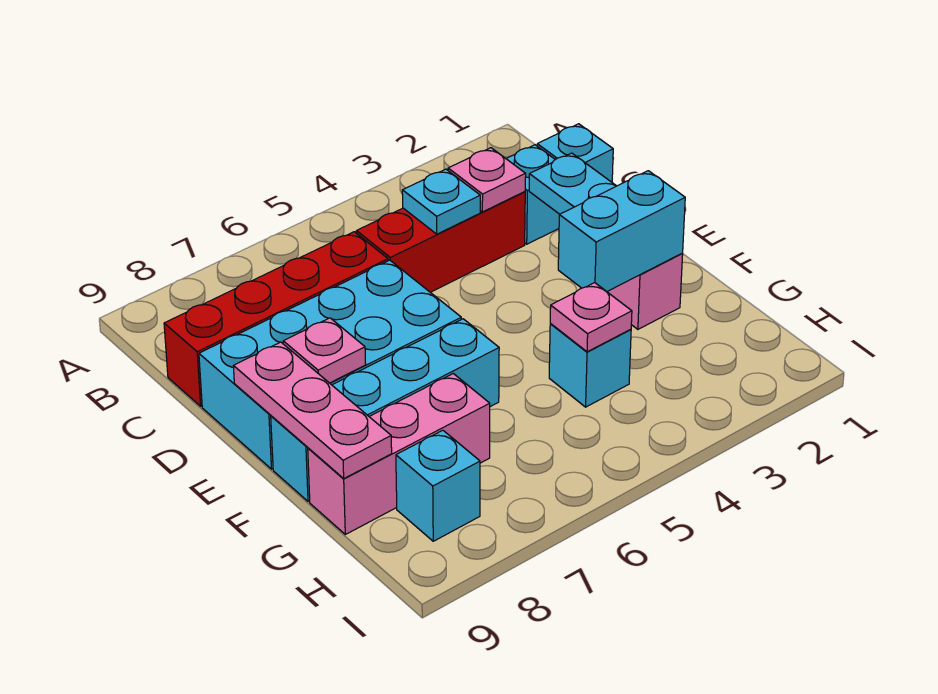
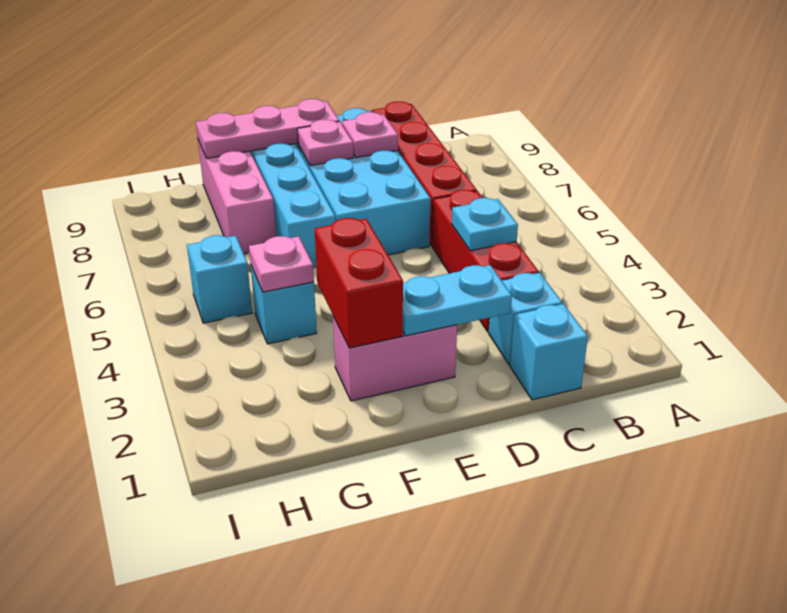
pink 1x1 plate [448,148,526,212] -> pink 1x1 plate moved to [342,112,398,158]
cyan 1x2 brick [558,171,685,291] -> red 1x2 brick [315,218,403,348]
cyan 1x1 brick [396,430,480,541] -> cyan 1x1 brick moved to [187,235,252,323]

